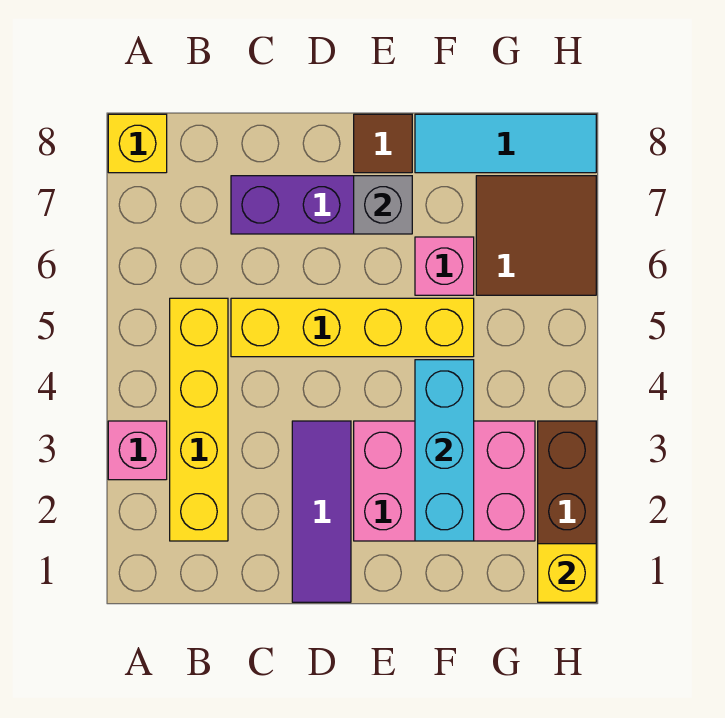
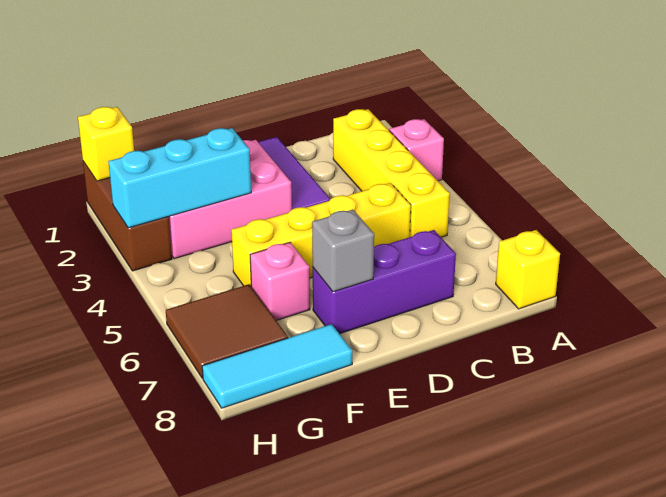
brown 1x1 tile [354,114,412,173] -> none
cyan 1x3 brick [415,360,474,541] -> cyan 1x3 brick turned to [108,128,251,228]

